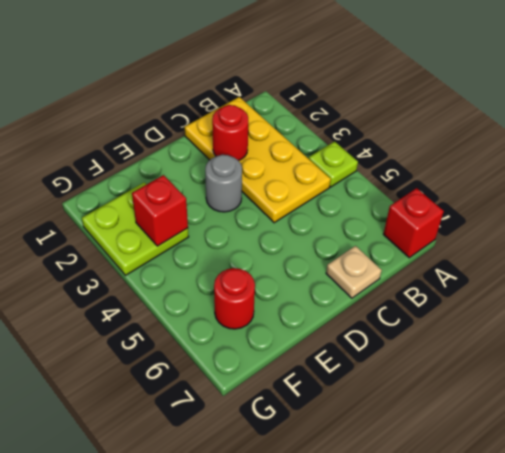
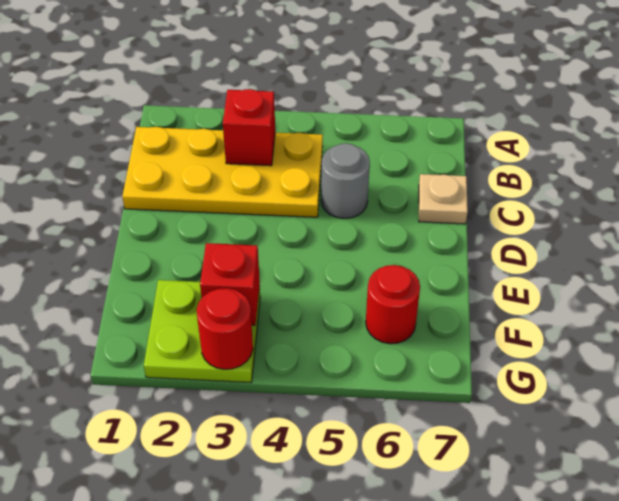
lime 1x1 plate [309,142,358,187] -> none
red 1x1 brick [383,188,444,258] -> red 1x1 brick moved to [223,89,275,166]
red 1x1 round brick [212,105,248,161] -> red 1x1 round brick moved to [197,288,253,369]
grey 1x1 round brick [205,155,242,212] -> grey 1x1 round brick moved to [321,143,370,219]

